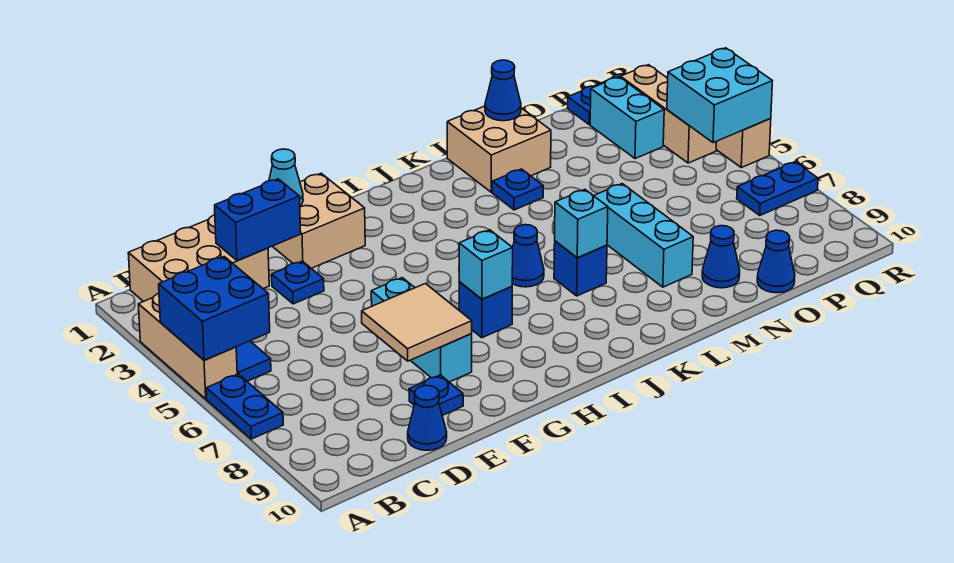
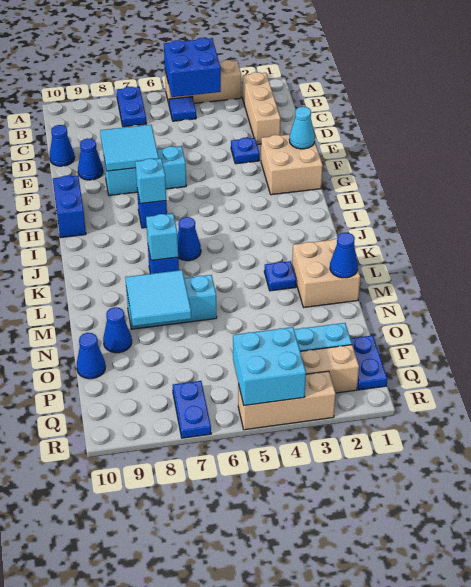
blue 1x2 plate [206,374,283,439] -> blue 1x2 plate turned to [117,87,146,127]
tan 2x3 brick [128,215,269,302] -> tan 1x3 brick [243,72,281,144]
blue 1x2 brick [215,179,301,261] -> blue 1x2 brick moved to [53,176,86,238]
tan 2x2 tile [362,284,472,361] -> cyan 2x2 tile [100,125,159,171]
blue 1x1 plate [409,375,463,415] -> blue 1x1 cone [78,138,103,180]
none -> cyan 2x2 tile [125,270,191,326]

